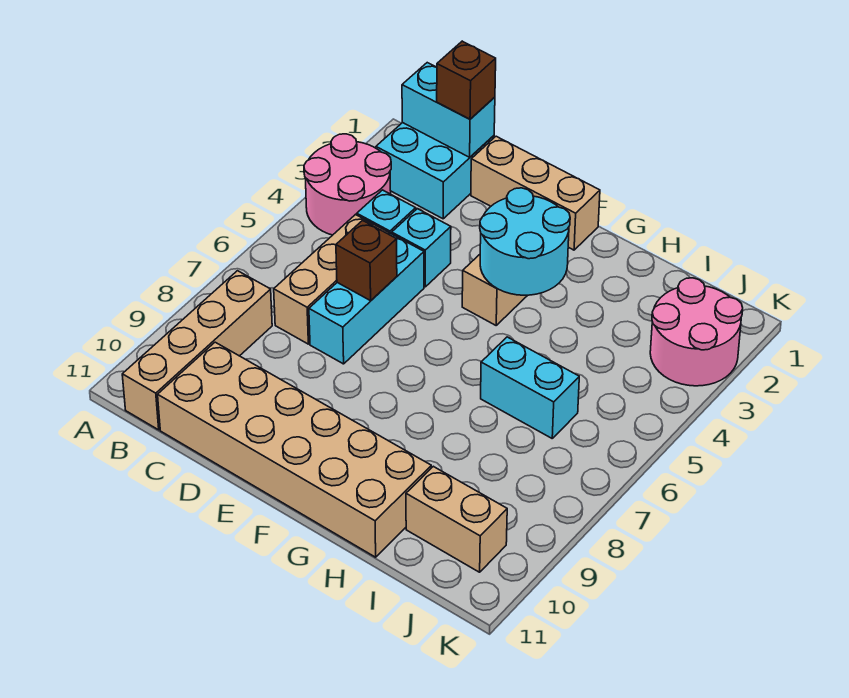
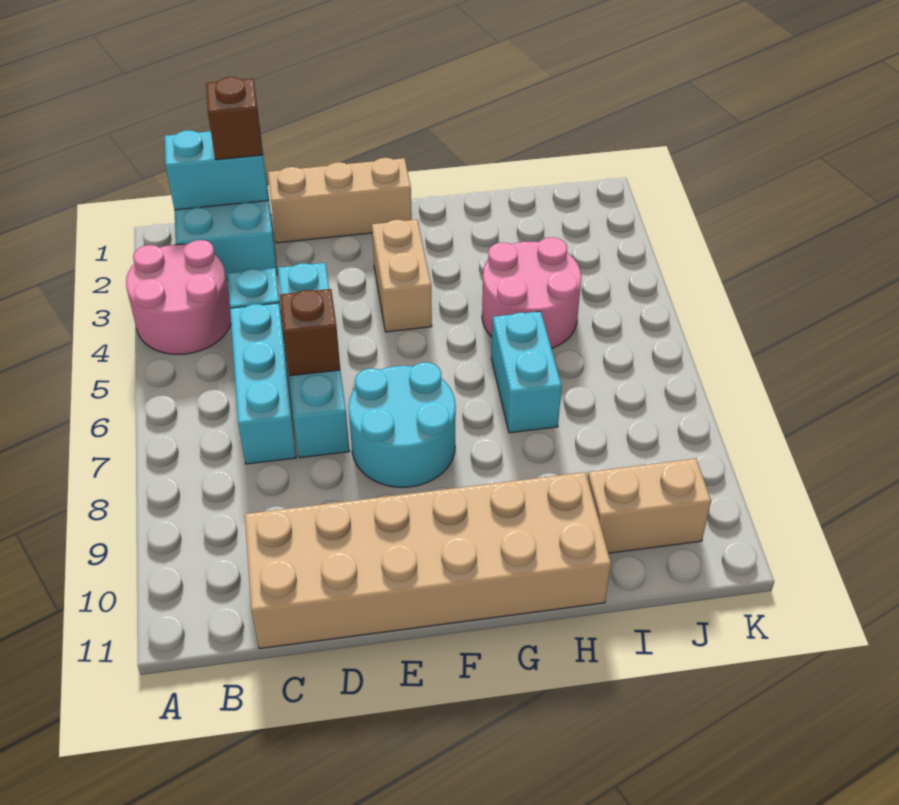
tan 1x4 brick [122,271,272,430] -> none
tan 1x3 brick [274,215,389,344] -> cyan 1x3 brick [230,303,296,464]
cyan 2x2 round brick [480,188,570,295] -> cyan 2x2 round brick moved to [349,362,456,487]
cyan 1x2 brick [481,337,579,438] -> cyan 1x2 brick turned to [491,311,562,433]
pink 2x2 round brick [650,278,743,386] -> pink 2x2 round brick moved to [482,237,581,348]

